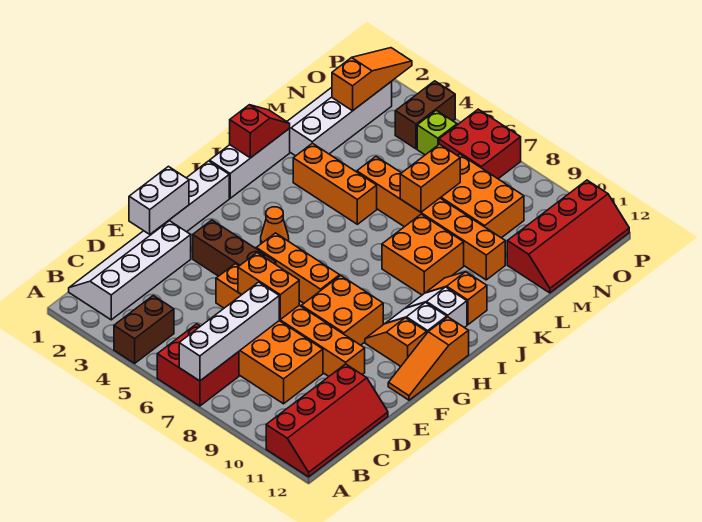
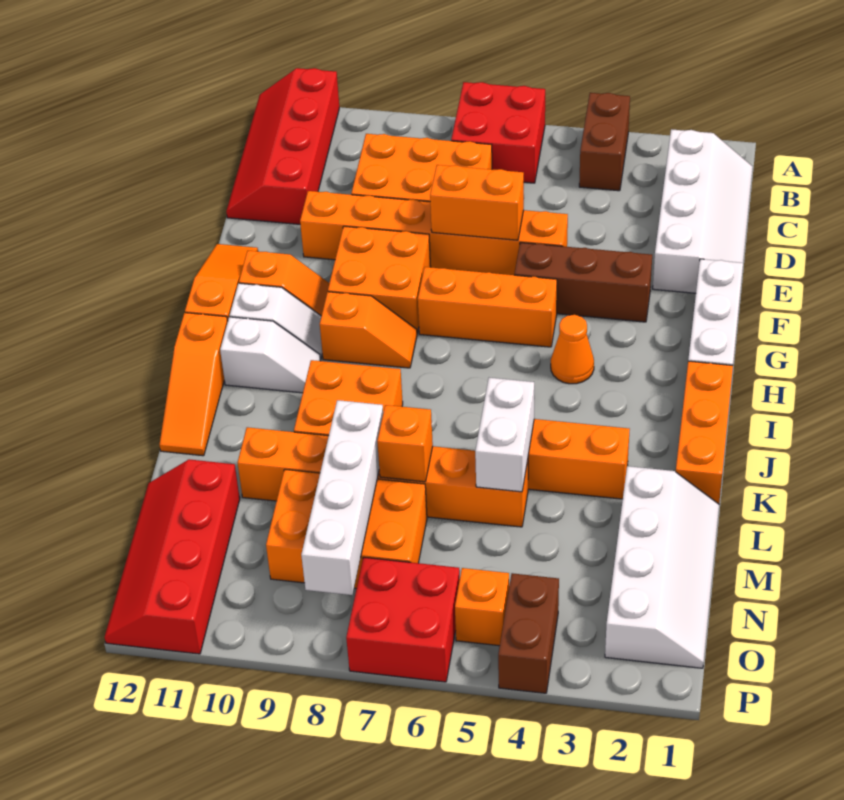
white 1x4 brick [179,282,279,381] -> white 1x4 brick moved to [301,400,383,595]
white 1x2 brick [129,166,189,234] -> white 1x2 brick moved to [475,378,534,492]
white 1x3 brick [210,128,290,198] -> orange 1x3 brick [676,361,733,504]
red 1x2 slope [230,105,290,158] -> none
orange 1x2 slope [426,272,487,325] -> orange 1x2 slope moved to [320,292,417,368]
orange 1x2 brick [400,144,460,212] -> orange 1x1 brick [377,405,433,482]
orange 1x3 slope [332,48,412,111] -> orange 1x3 slope moved to [160,313,228,456]
lime 1x1 brick [417,110,457,155] -> orange 1x1 brick [455,568,509,646]

